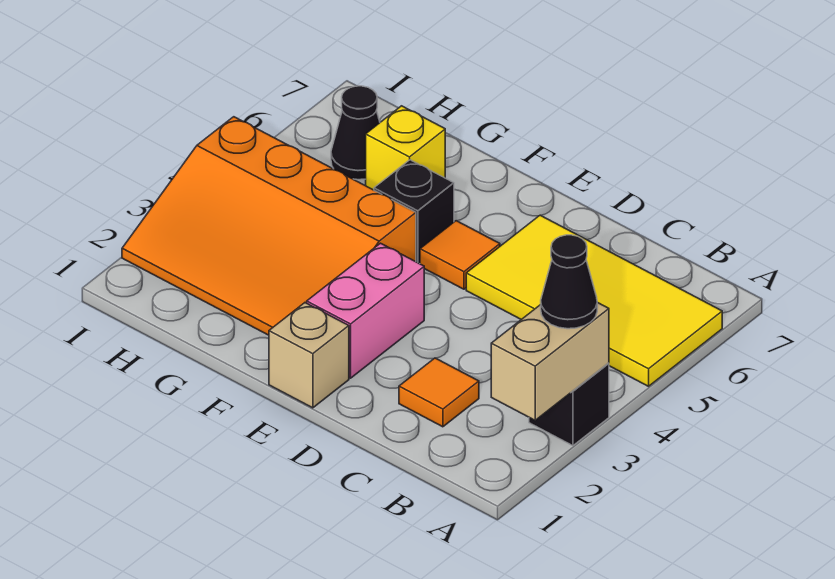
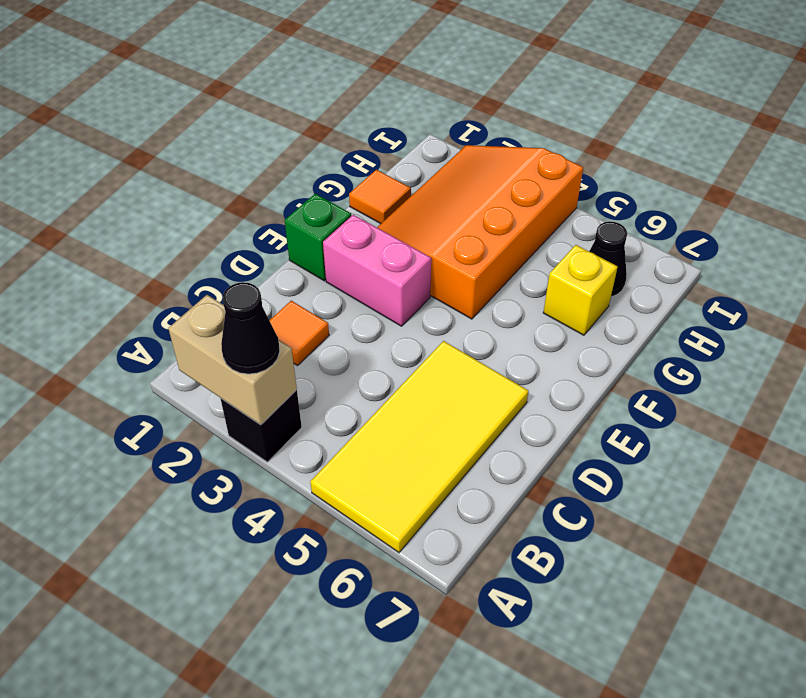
tan 1x1 brick [269,303,349,408] -> green 1x1 brick [285,194,352,281]
orange 1x1 tile [420,221,500,289] -> orange 1x1 tile moved to [349,170,411,224]
black 1x1 brick [374,160,454,264] -> none

